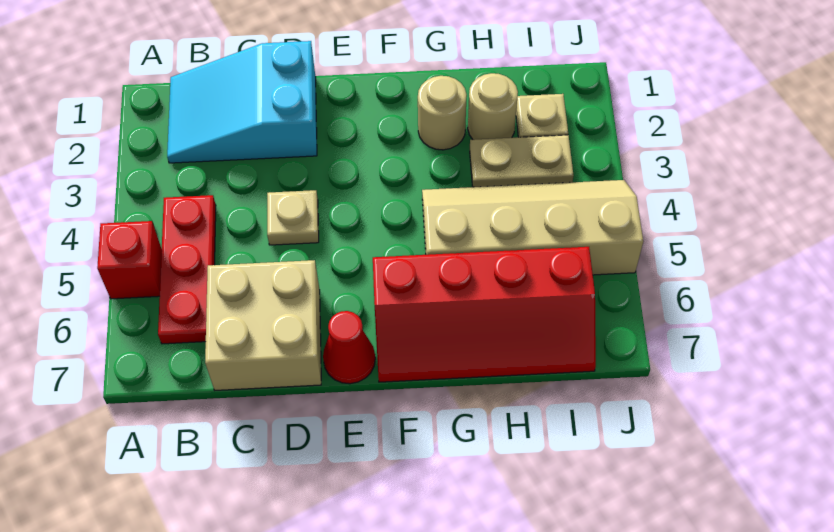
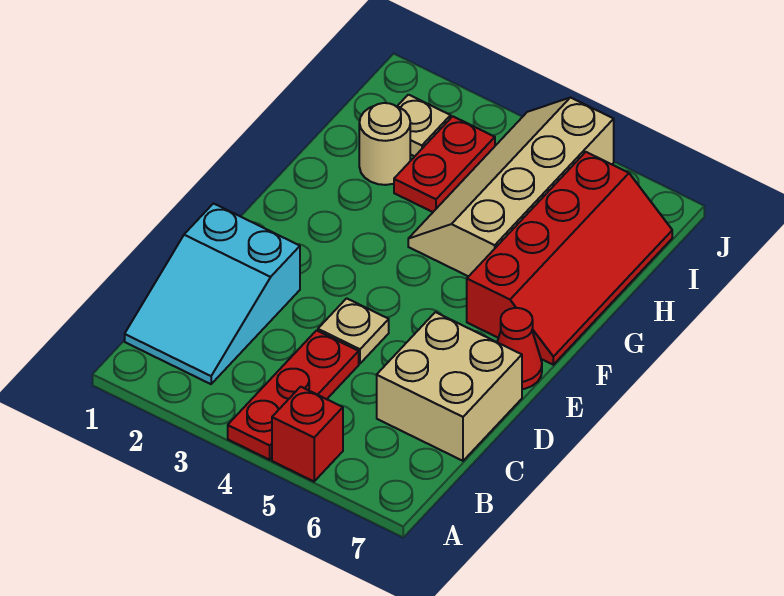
red 1x3 plate [158,195,216,344] -> red 1x3 plate turned to [228,330,359,460]
tan 1x1 round brick [418,76,467,150] -> none
tan 1x2 plate [470,135,574,187] -> red 1x2 plate [394,116,495,212]

